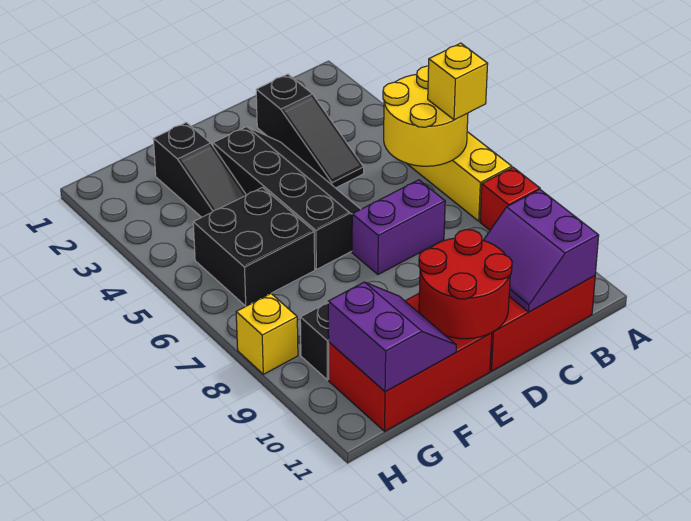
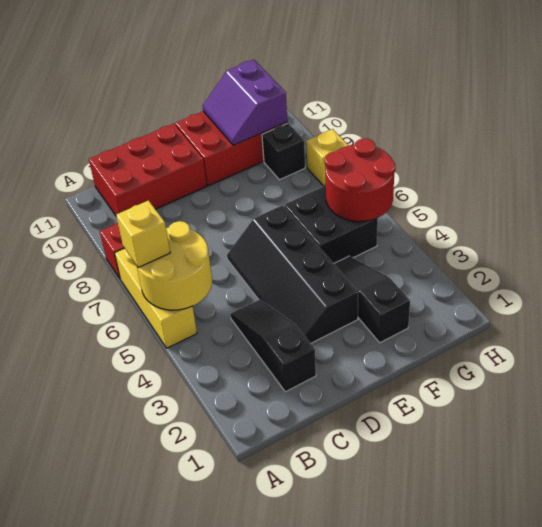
purple 2x2 slope [483,189,599,312] -> none
purple 1x2 brick [352,180,445,274] -> none
red 2x2 round brick [419,230,512,339] -> red 2x2 round brick moved to [325,138,395,222]

